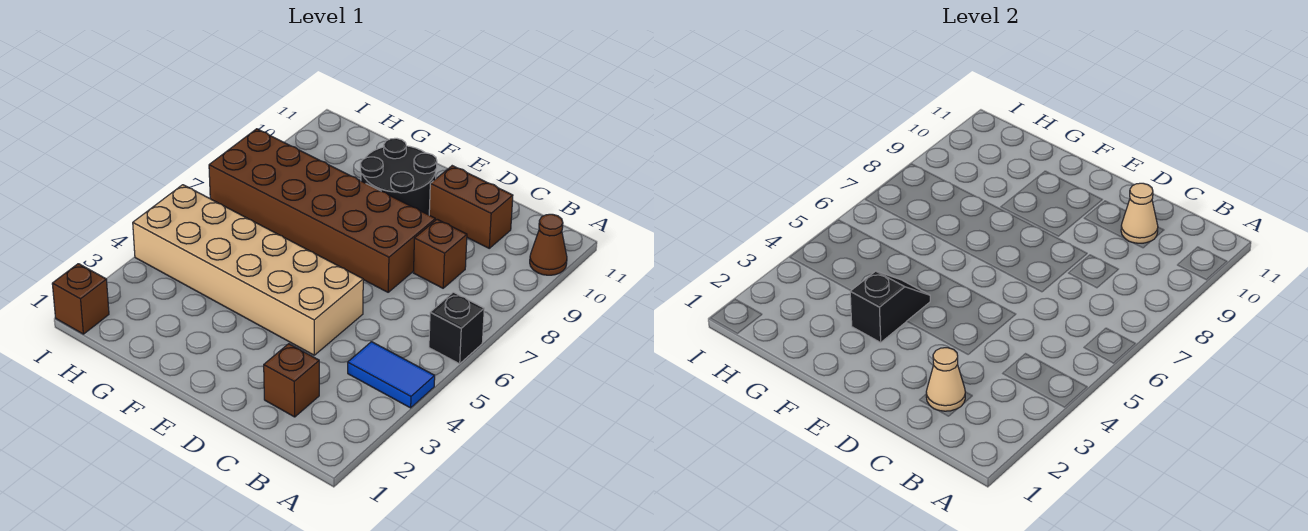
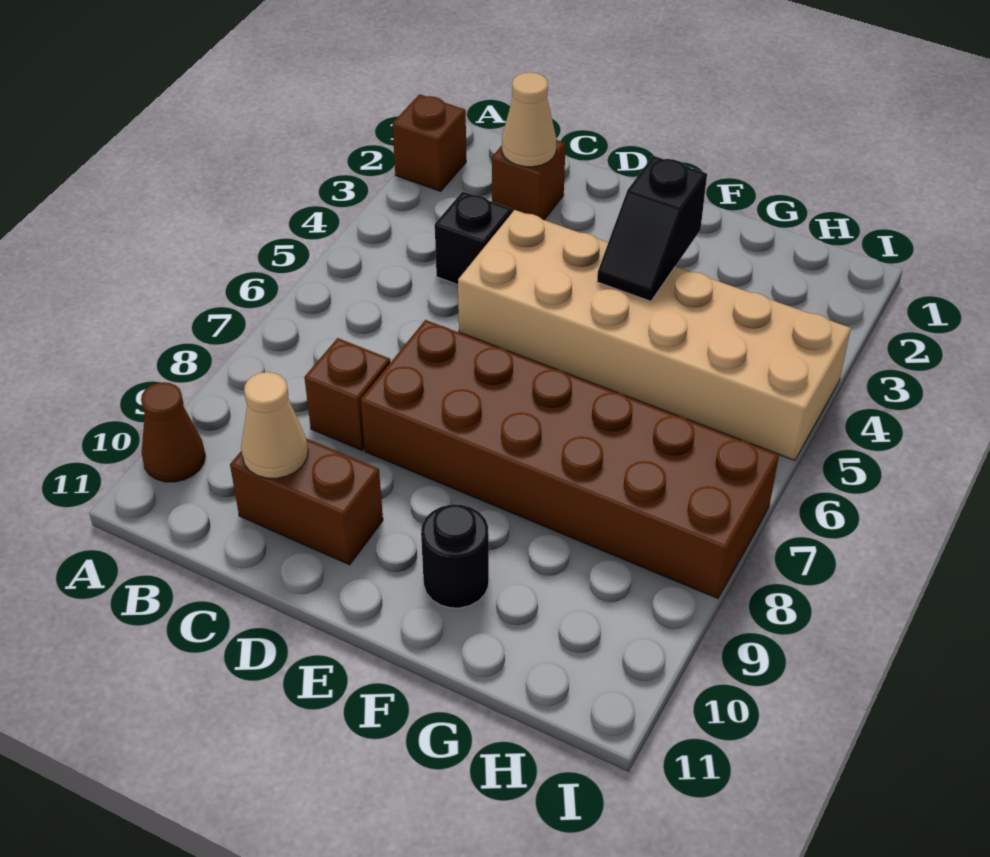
blue 1x2 tile [348,342,435,408] -> none
black 1x1 brick [429,292,484,364] -> black 1x1 brick moved to [435,192,512,285]
black 2x2 round brick [360,138,437,215] -> black 1x1 round brick [421,504,489,608]
brown 1x1 brick [52,264,109,334] -> brown 1x1 brick moved to [392,94,466,191]

